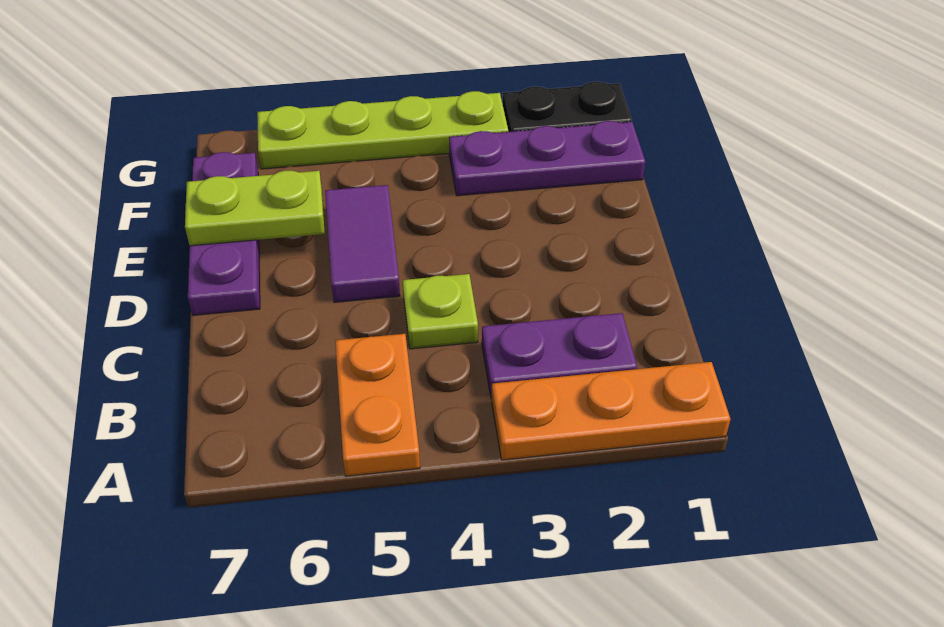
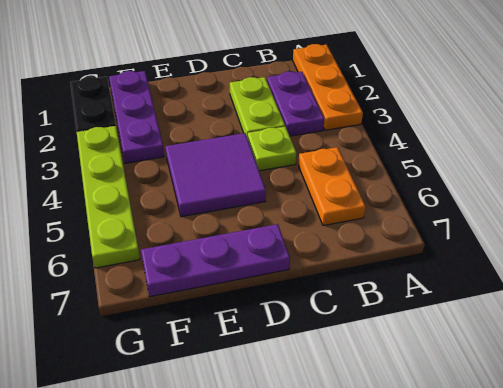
orange 1x2 plate [335,334,420,476] -> orange 1x2 plate turned to [298,147,366,226]
purple 1x2 tile [325,185,400,302] -> purple 2x2 tile [165,133,266,217]
lime 1x2 plate [185,171,325,246] -> lime 1x2 plate moved to [230,77,285,138]

